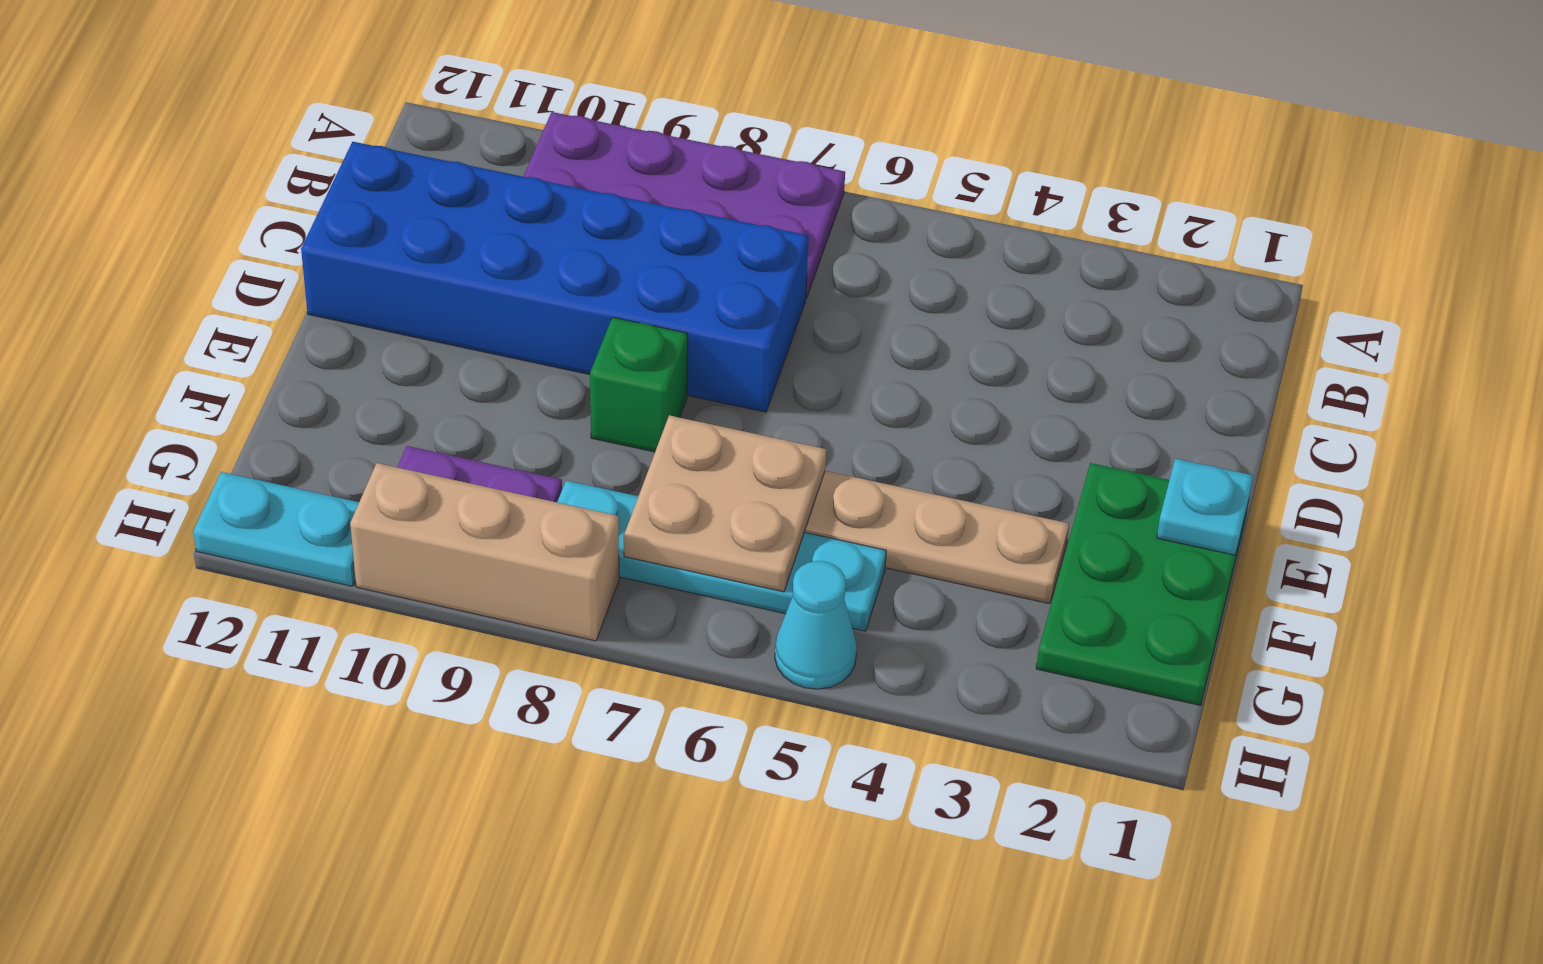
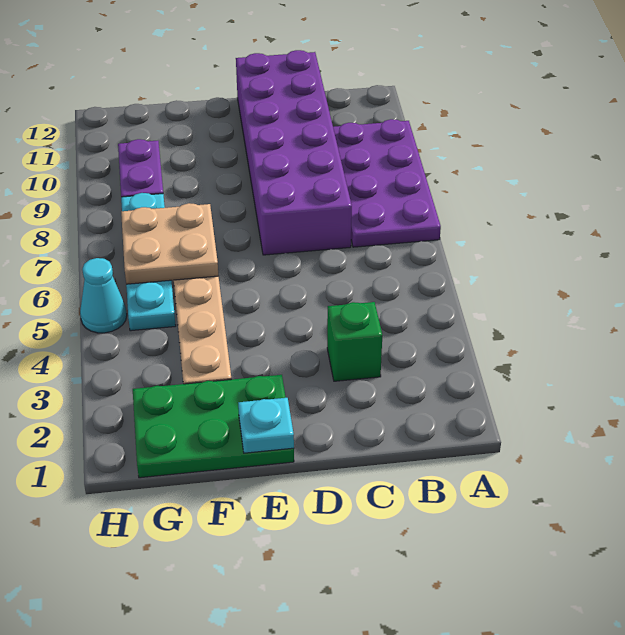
blue 2x6 brick [301,142,809,412] -> purple 2x6 brick [236,50,352,255]
green 1x1 brick [590,317,688,452] -> green 1x1 brick moved to [327,302,382,381]
tan 1x3 brick [350,463,619,641] -> none
cyan 1x2 plate [193,472,359,586] -> none

